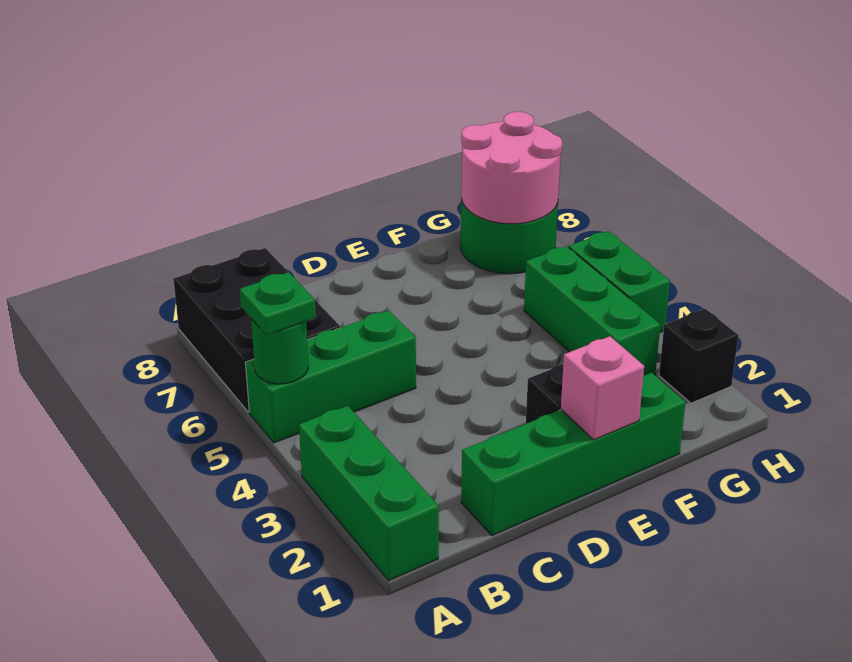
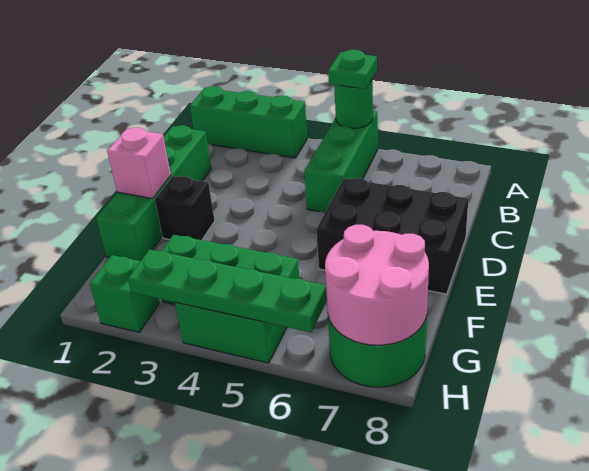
black 2x3 brick [173,248,340,412] -> black 2x3 brick moved to [316,178,468,294]
black 1x1 brick [659,309,738,403] -> green 1x1 brick [90,255,159,332]
none -> green 1x4 plate [128,249,327,332]

